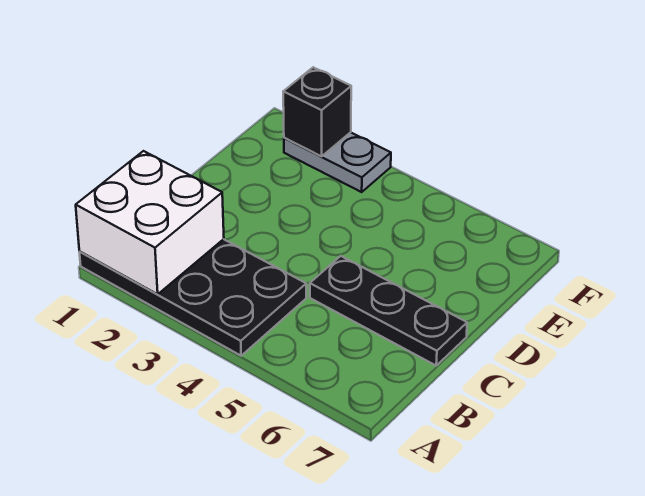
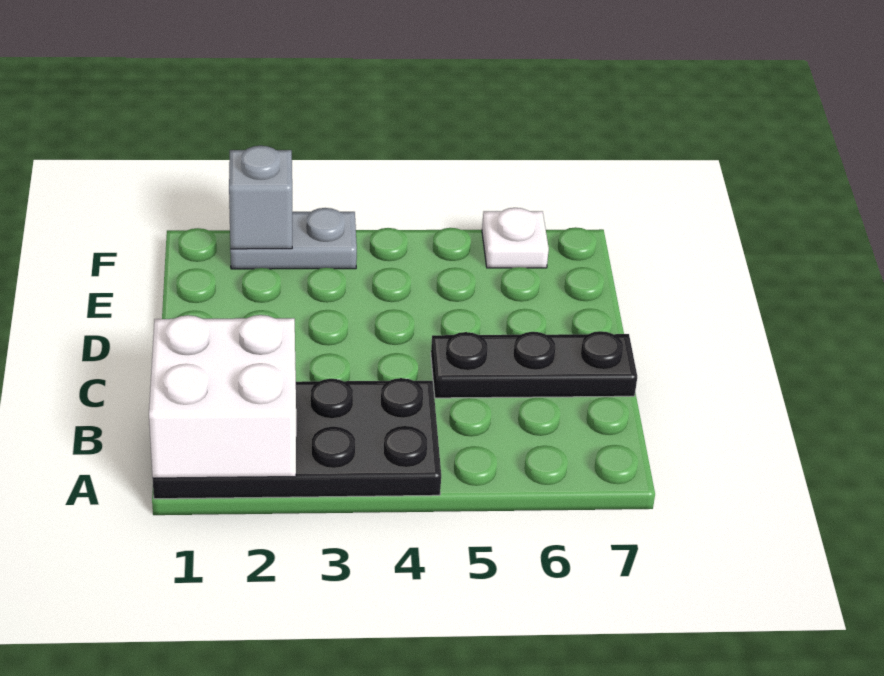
black 1x1 brick [283,67,351,156] -> grey 1x1 brick [229,146,292,249]
none -> white 1x1 plate [482,208,549,268]

